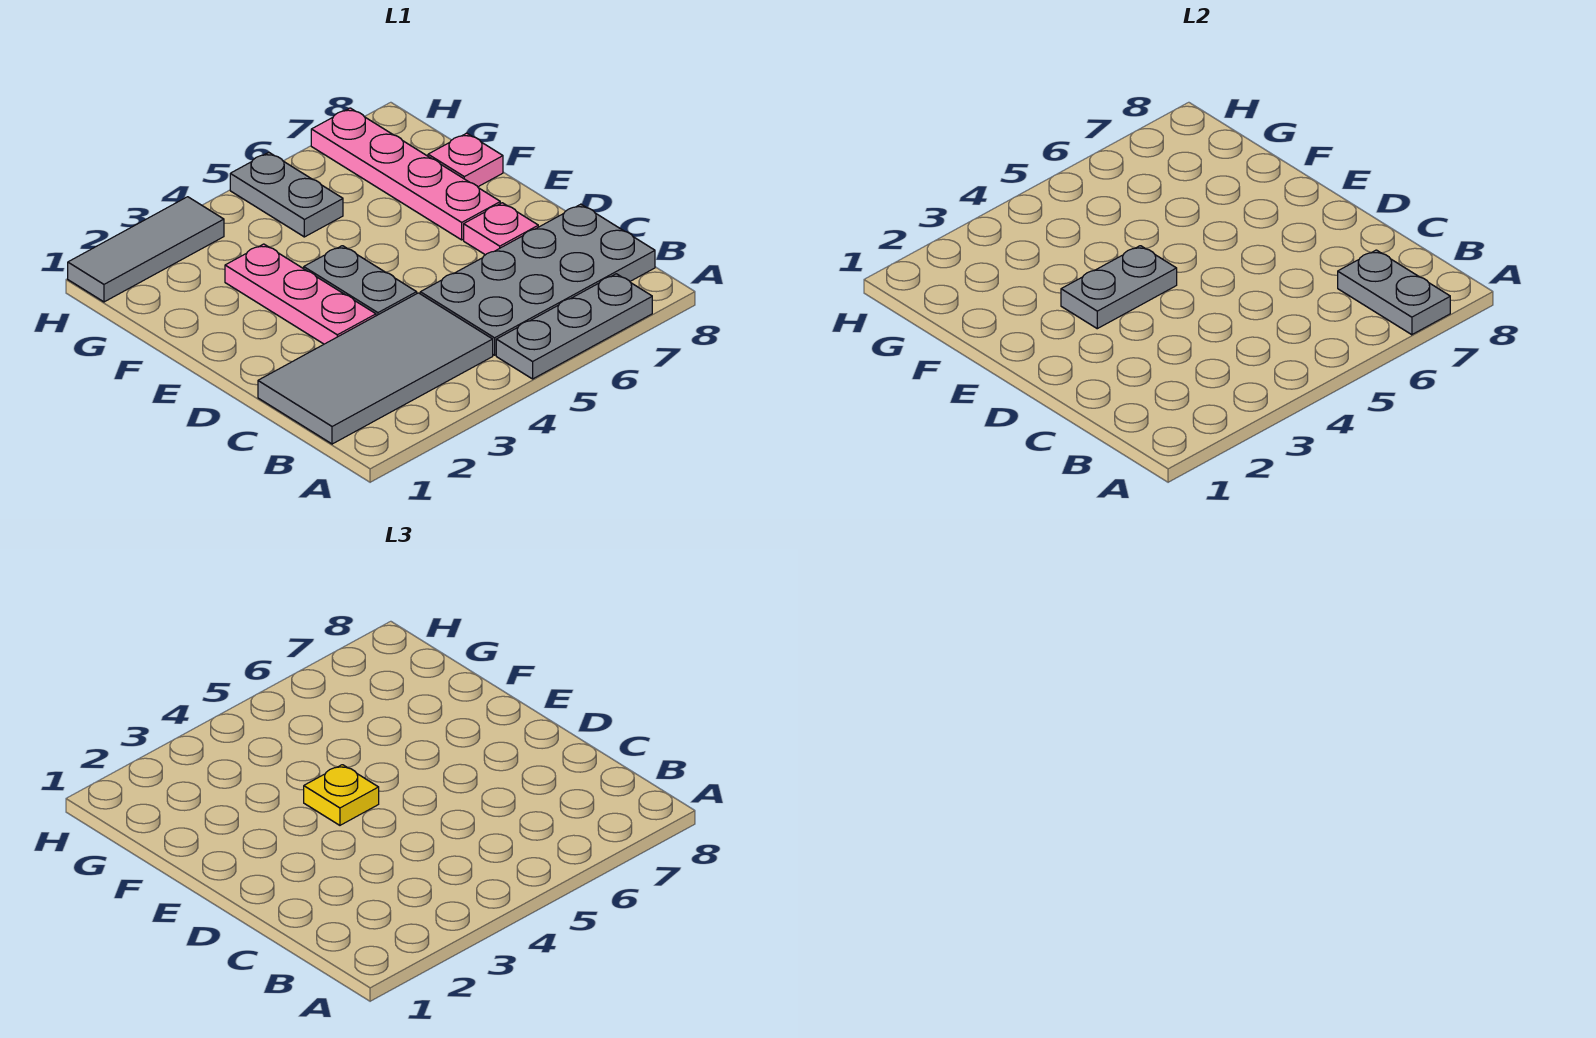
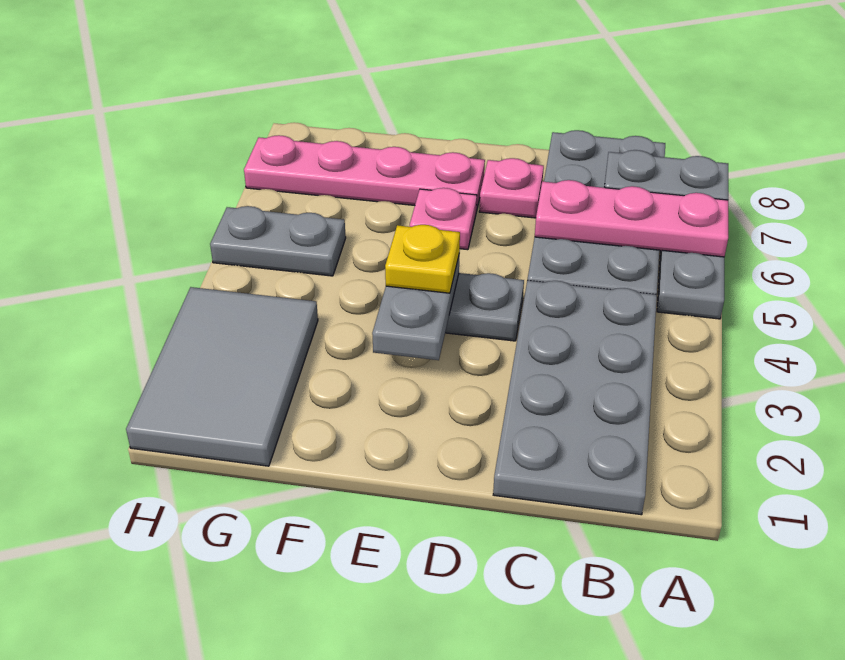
grey 2x4 tile [258,293,493,444] -> grey 2x4 plate [493,280,657,515]
pink 1x3 plate [225,244,376,344] -> pink 1x3 plate moved to [535,180,728,257]
pink 1x1 plate [428,133,503,187] -> pink 1x1 plate moved to [410,188,477,250]
grey 1x3 tile [68,197,224,302] -> grey 2x3 tile [126,287,318,466]

